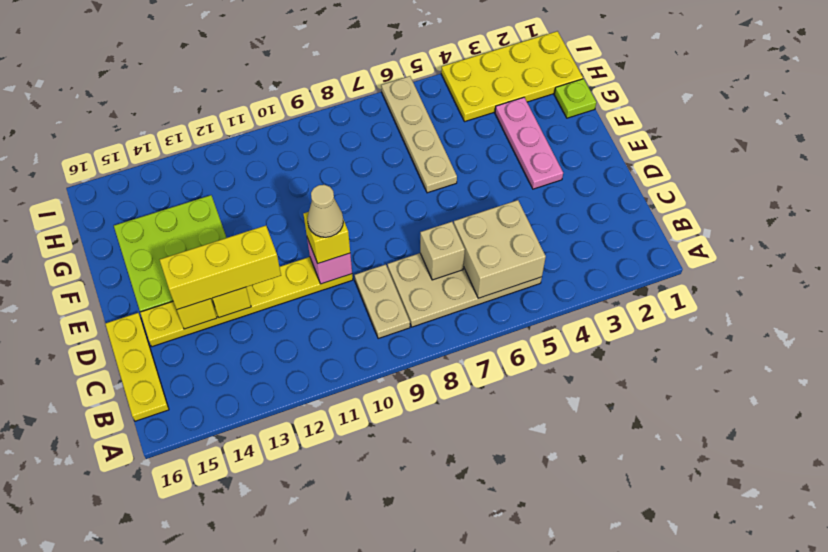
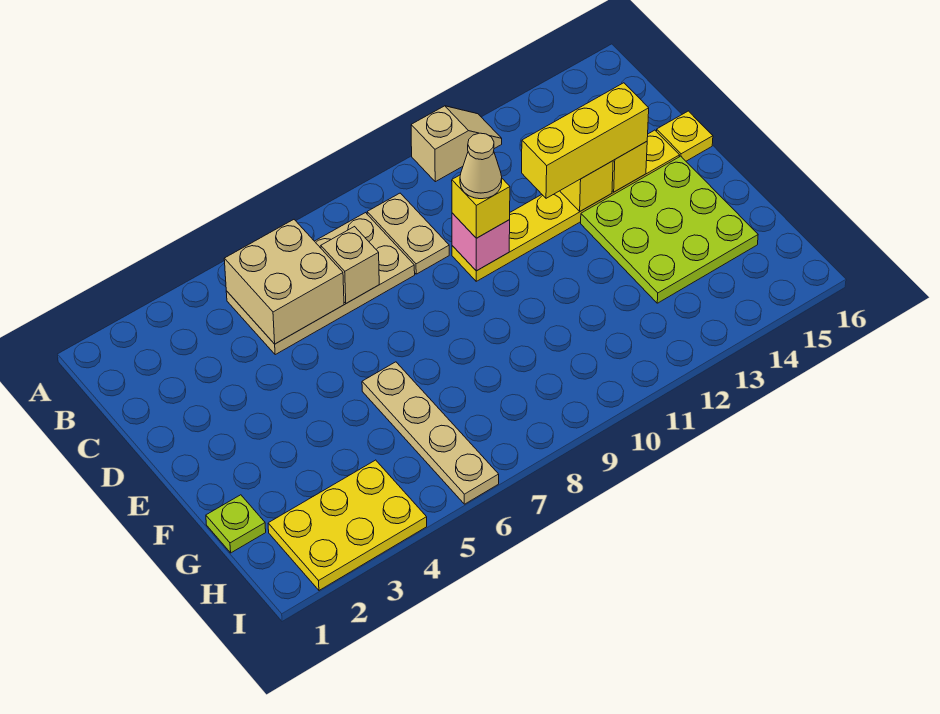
none -> tan 1x2 slope [411,106,502,182]
yellow 1x3 plate [105,313,169,421] -> yellow 1x1 plate [656,111,713,161]
pink 1x3 plate [495,97,563,189] -> none
yellow 2x4 plate [441,31,583,122] -> yellow 2x3 plate [268,460,427,590]

